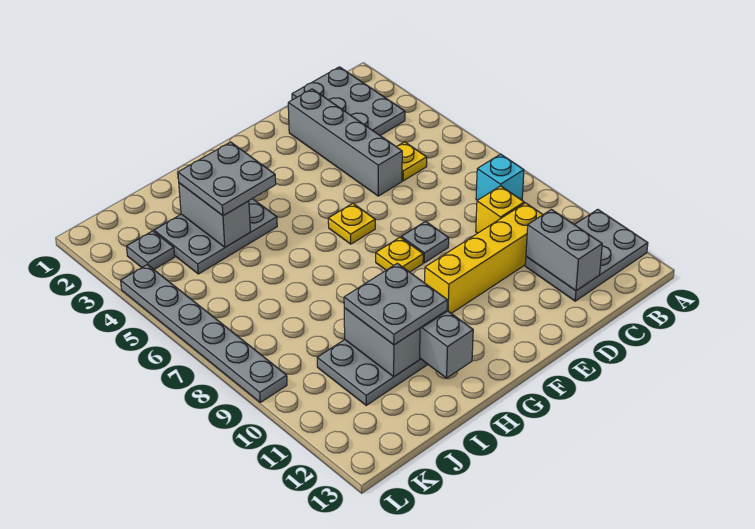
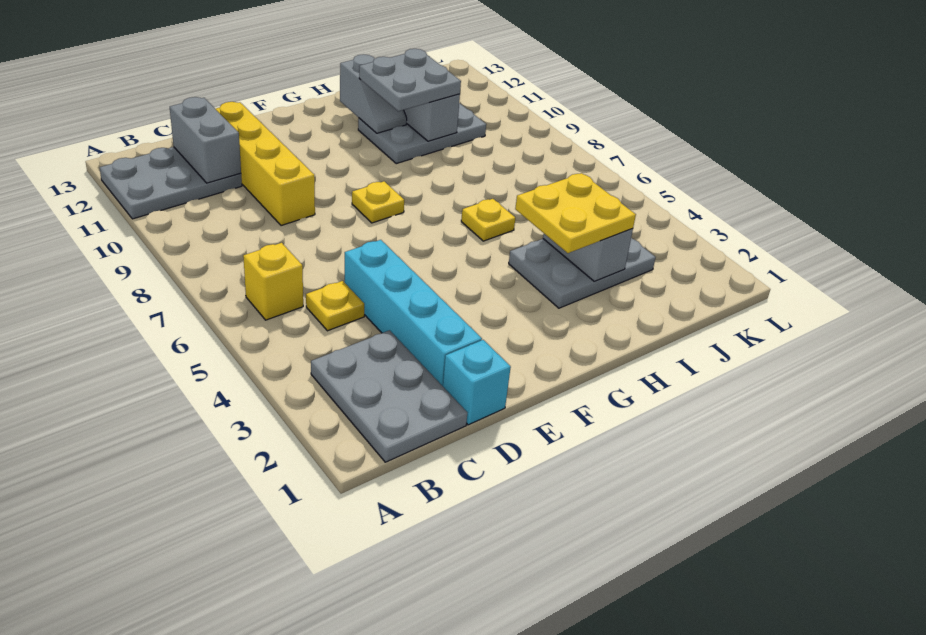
cyan 1x1 brick [476,154,524,200] -> cyan 1x1 brick moved to [443,340,511,425]
yellow 1x1 brick [476,186,524,233] -> yellow 1x1 brick moved to [243,243,303,320]
yellow 1x4 brick [425,203,543,313] -> yellow 1x4 brick turned to [216,102,315,226]
grey 1x4 brick [288,89,402,196] -> cyan 1x4 brick [345,240,482,386]
grey 1x1 plate [401,221,449,263] -> none
yellow 1x1 plate [328,203,375,244] -> yellow 1x1 plate moved to [461,199,515,241]
grey 2x2 plate [178,142,276,216] -> yellow 2x2 plate [515,173,636,253]
grey 1x1 plate [127,231,175,269] -> none
grey 1x6 plate [121,265,287,402] -> none

